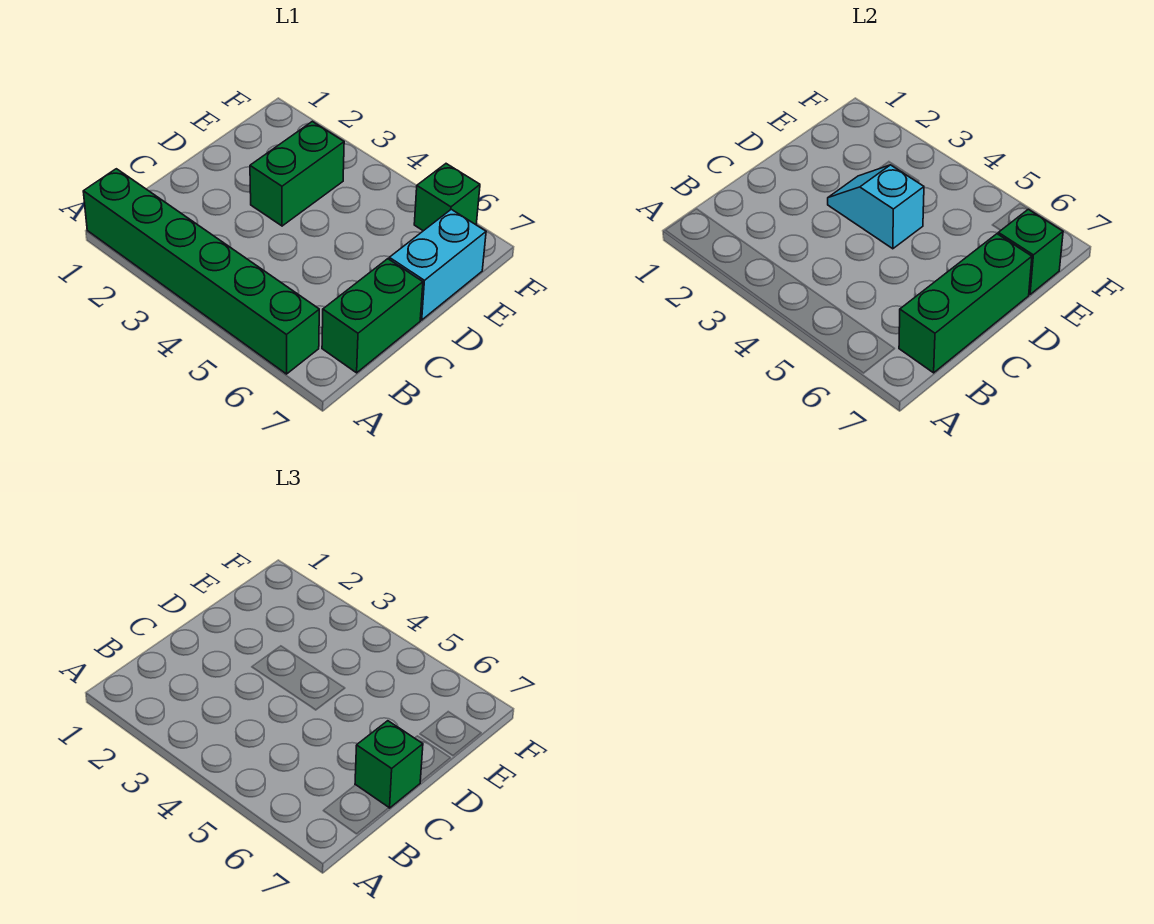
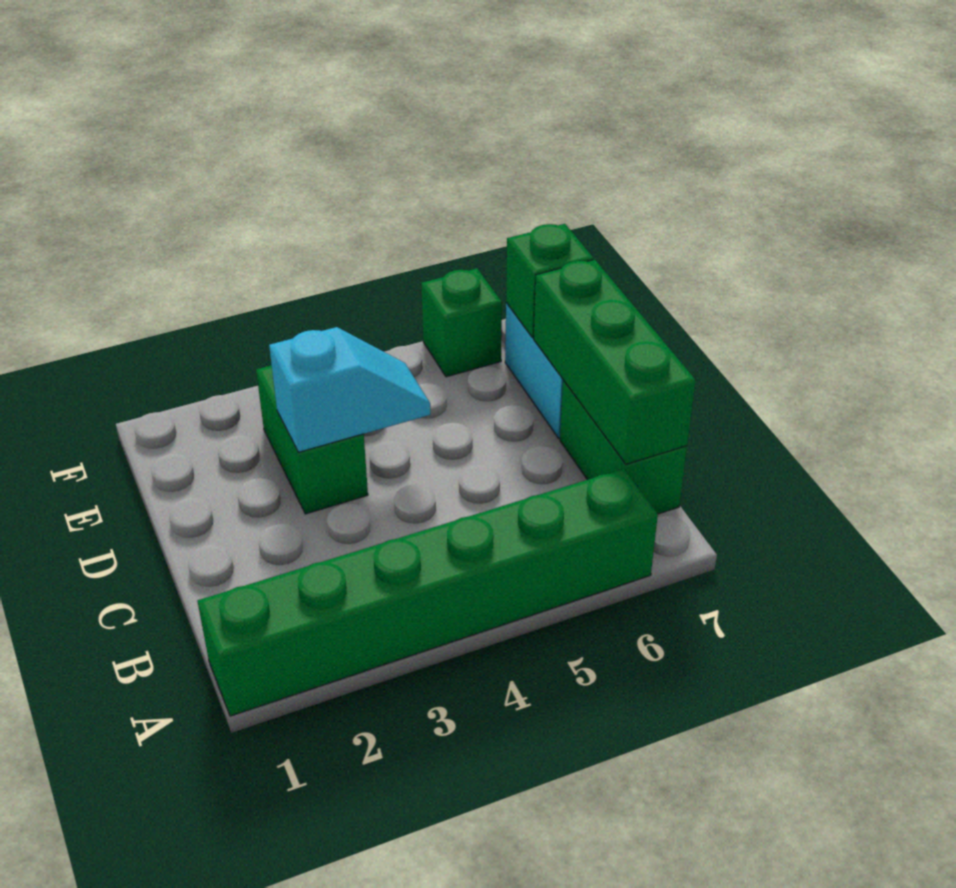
green 1x1 brick [355,721,423,808] -> none
cyan 1x2 slope [828,165,924,249] -> cyan 1x2 slope turned to [269,327,430,452]

